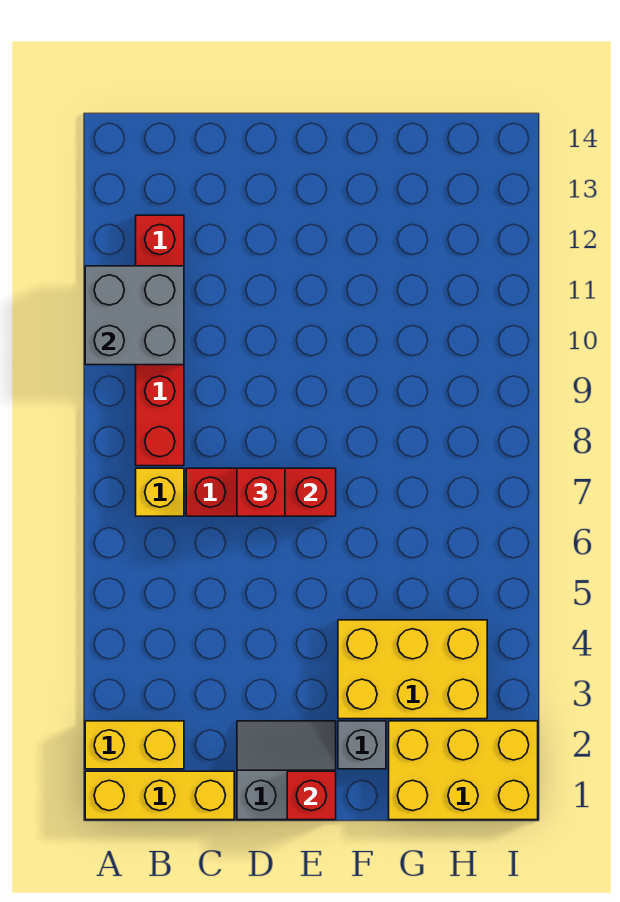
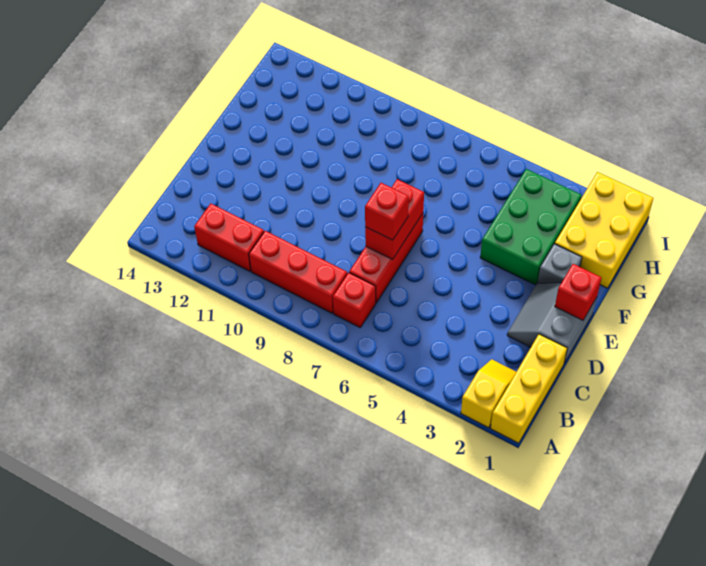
yellow 1x2 brick [85,721,184,769] -> yellow 1x2 slope [461,359,516,428]
grey 2x2 brick [85,266,184,365] -> none
yellow 1x1 brick [136,468,184,516] -> red 1x1 brick [333,273,376,327]
yellow 2x3 brick [338,620,487,719] -> green 2x3 brick [480,169,582,285]

